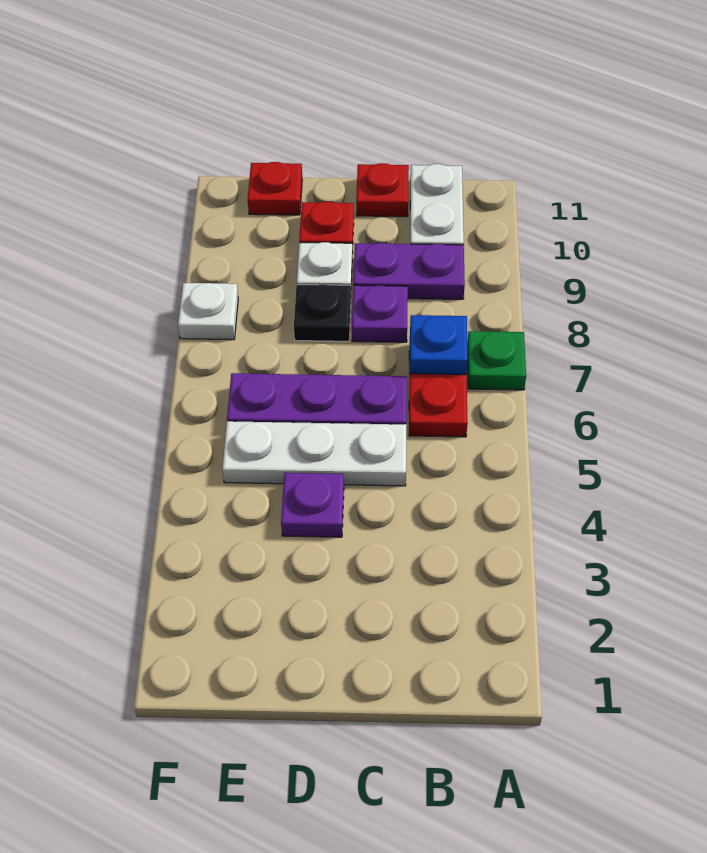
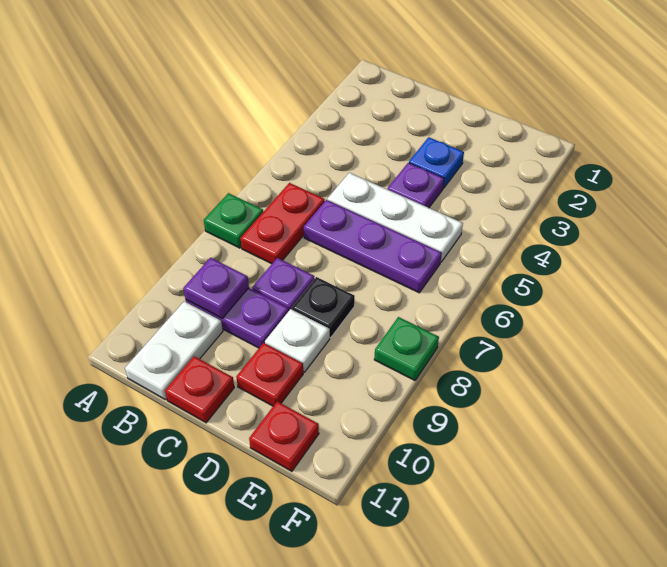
blue 1x1 plate [410,315,468,375] -> blue 1x1 plate moved to [409,137,464,188]
none -> purple 1x1 plate [183,258,249,318]
white 1x1 plate [178,283,238,340] -> green 1x1 plate [374,317,439,380]

